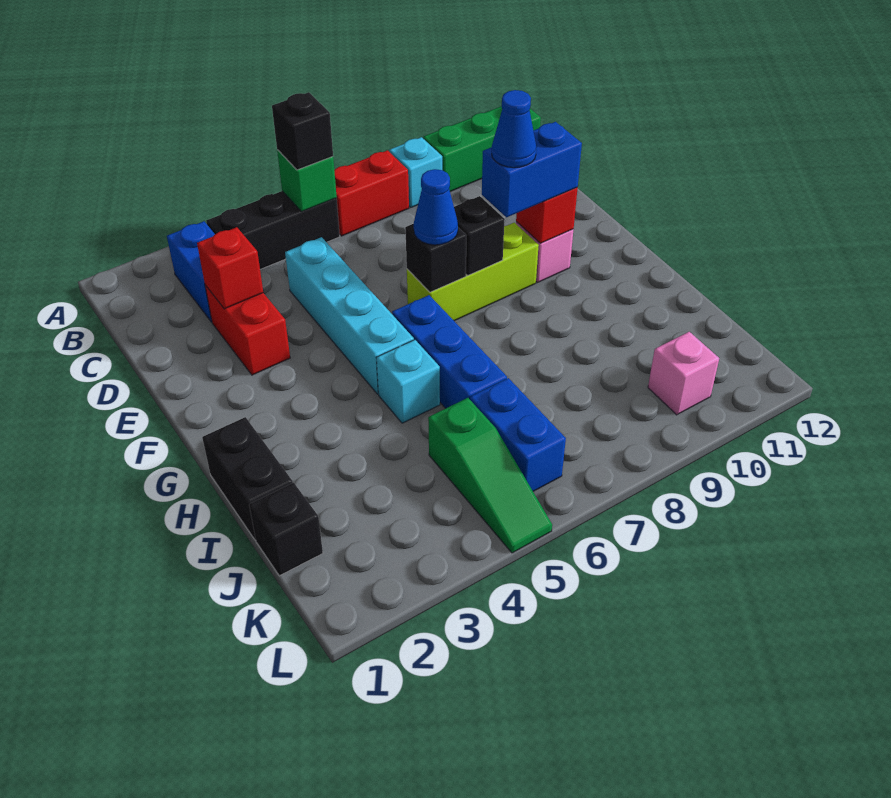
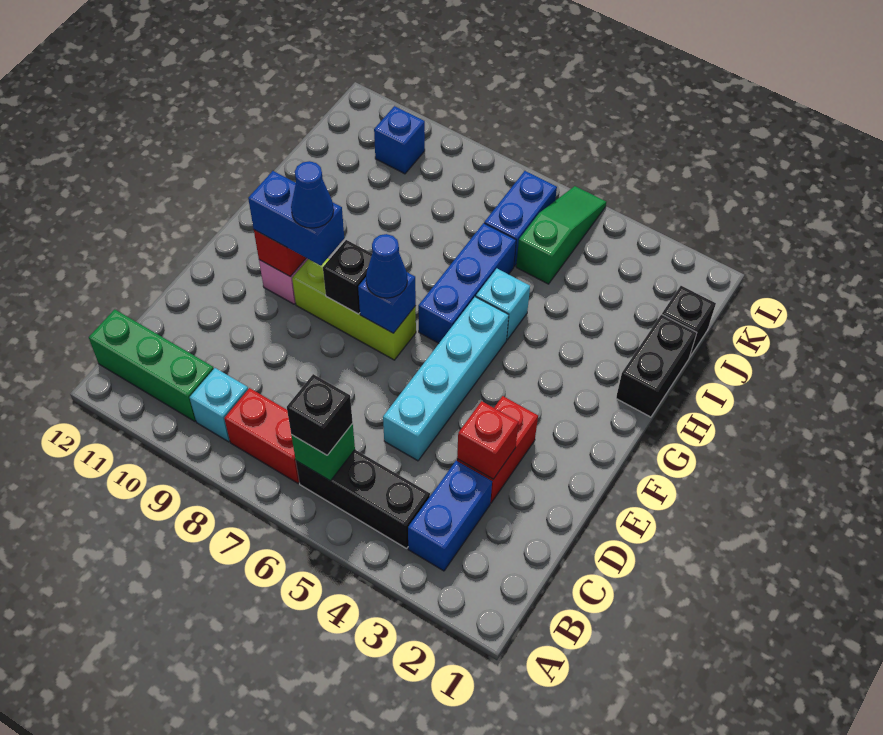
black 1x1 brick [405,224,466,292] -> blue 1x1 brick [358,272,416,333]
pink 1x1 brick [648,332,719,415] -> blue 1x1 brick [374,106,425,174]

